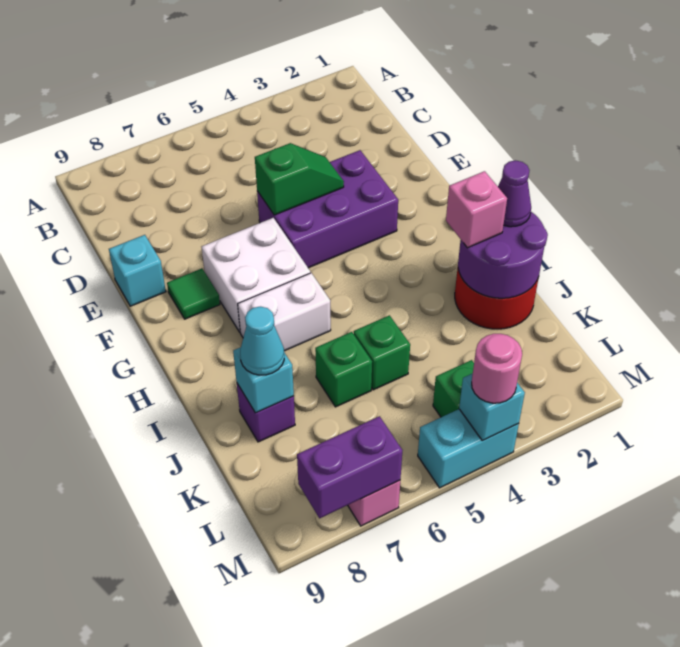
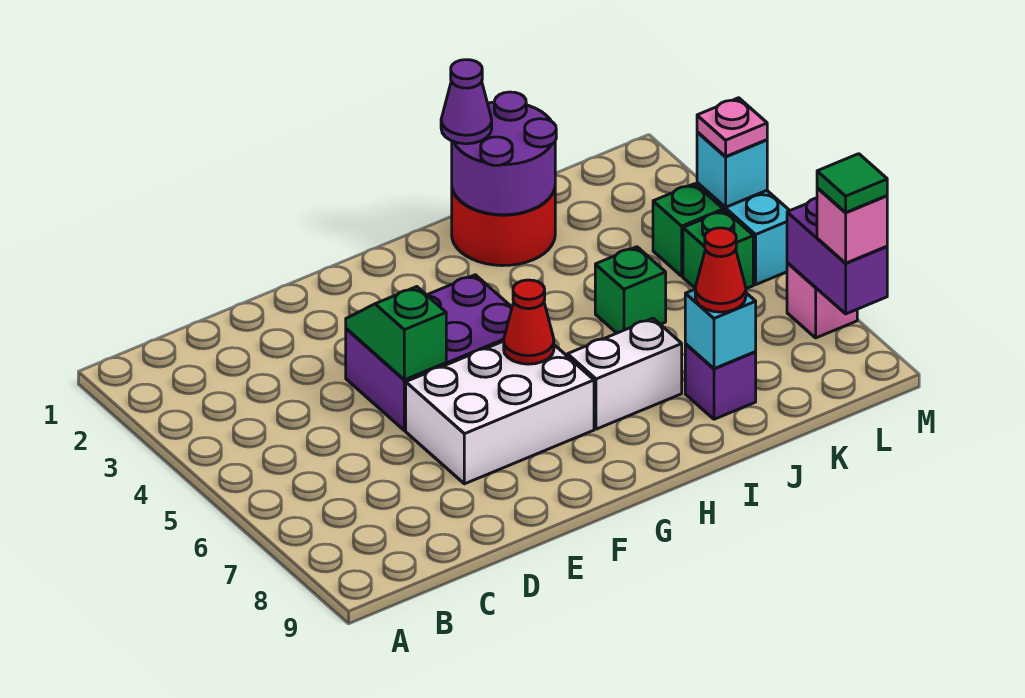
purple 2x3 brick [257,150,398,268] -> purple 2x3 brick turned to [346,275,512,431]
cyan 1x1 brick [109,235,166,306] -> none
white 2x2 brick [202,218,310,332] -> white 2x3 brick [406,341,594,484]
green 1x1 tile [167,269,220,319] -> green 1x1 tile moved to [817,154,887,213]
none -> red 1x1 cone [504,280,554,364]
white 1x2 brick [238,273,331,351] -> white 1x2 brick turned to [568,318,682,429]
pink 1x1 brick [446,171,507,248] -> pink 1x1 brick moved to [817,188,887,263]
green 1x1 brick [315,332,372,407] -> green 1x1 brick moved to [683,210,753,289]
cyan 1x1 cone [240,307,284,375] -> red 1x1 cone [695,228,746,312]
pink 1x1 round brick [472,334,522,403] -> pink 1x1 plate [697,98,767,156]

